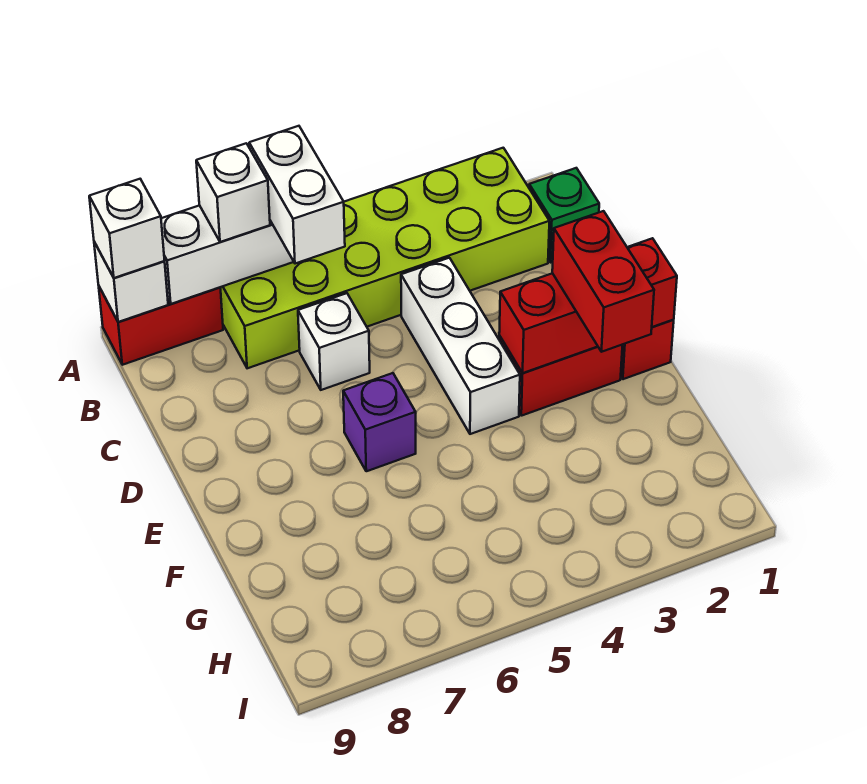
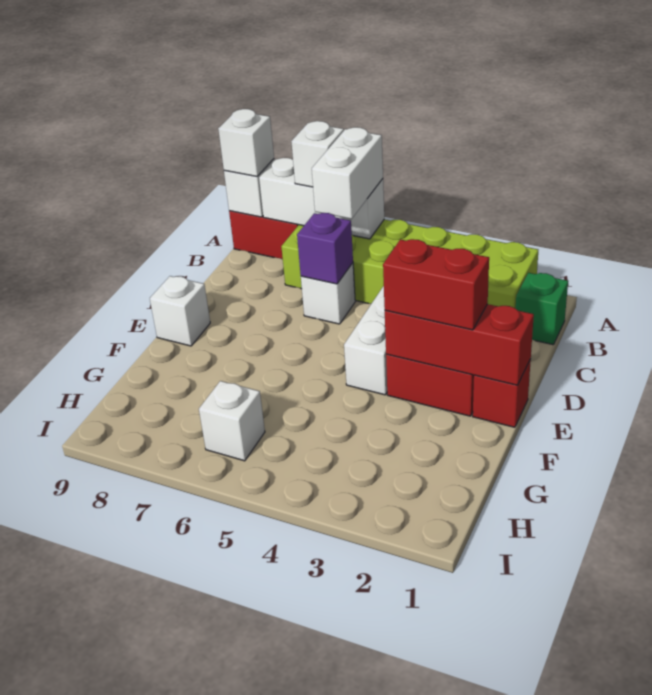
red 1x2 brick [552,211,654,352] -> red 1x2 brick turned to [383,239,489,330]
purple 1x1 brick [343,373,416,471] -> purple 1x1 brick moved to [297,213,353,284]
none -> white 1x1 brick [150,276,210,346]
none -> white 1x1 brick [199,381,265,461]

